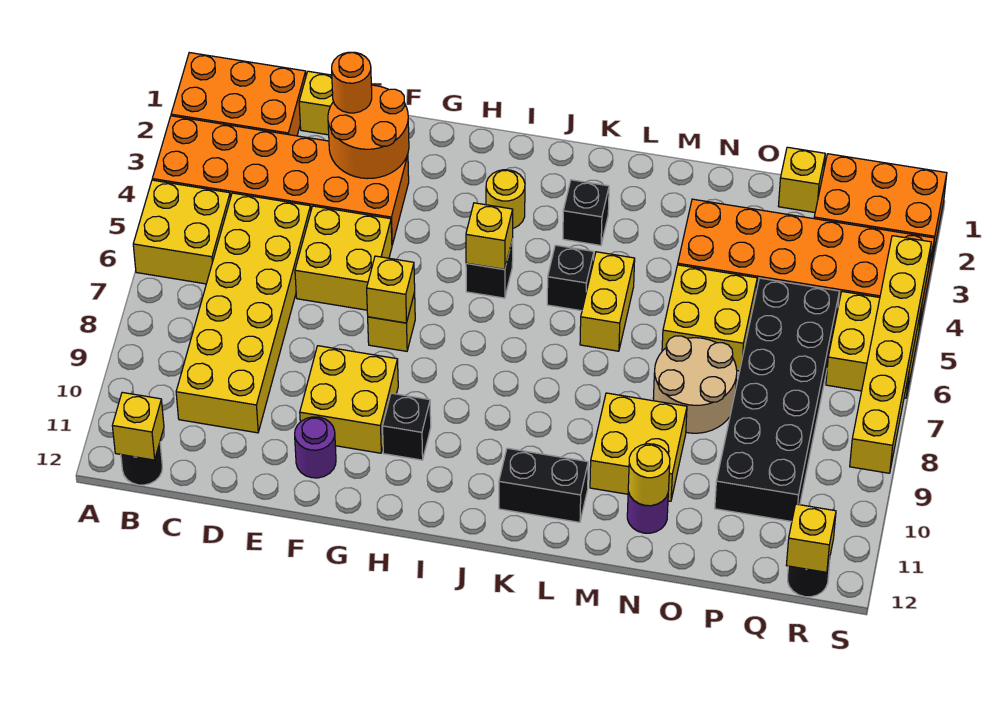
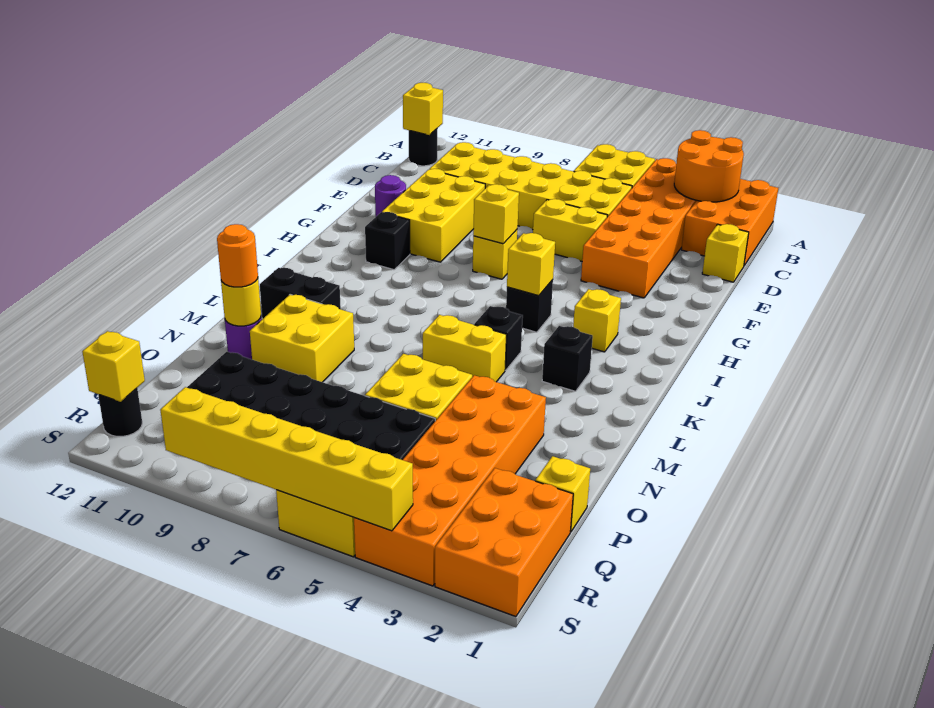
orange 2x2 round brick [328,85,409,179] -> orange 2x2 round brick moved to [674,130,744,202]
orange 1x1 round brick [332,52,372,113] -> orange 1x1 round brick moved to [217,224,258,287]
yellow 2x2 brick [295,206,392,310] -> yellow 1x2 brick [533,199,608,261]
yellow 2x2 brick [300,346,398,453] -> yellow 2x3 brick [382,169,485,262]
yellow 1x1 round brick [486,170,525,228] -> yellow 1x1 brick [573,289,621,352]
black 1x2 brick [499,448,588,522] -> black 1x2 brick turned to [260,268,341,319]
tan 2x2 round brick [653,336,737,433] -> none

